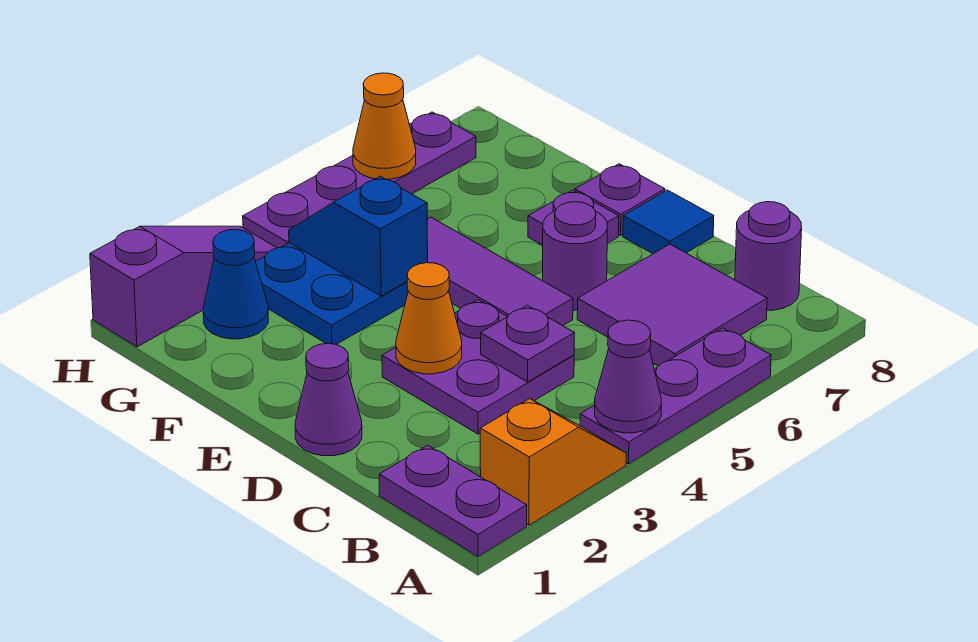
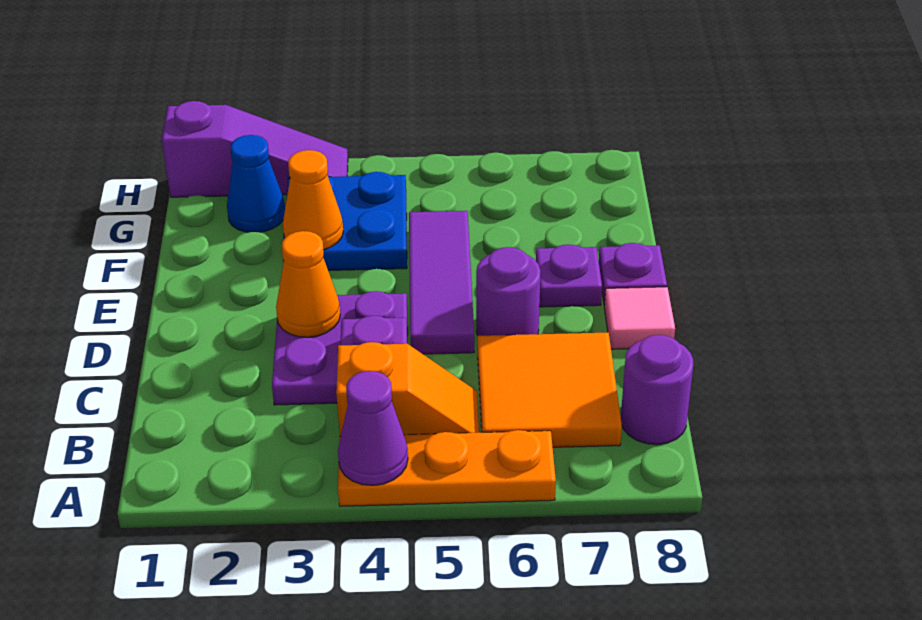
purple 1x2 plate [379,445,527,557] -> none
orange 1x2 slope [480,399,626,525] -> orange 1x2 slope moved to [336,342,479,436]
purple 1x3 plate [580,328,771,464] -> orange 1x3 plate [338,430,556,506]
purple 2x2 tile [577,244,767,366] -> orange 2x2 tile [478,333,622,447]
purple 1x1 cone [295,344,362,456] -> none
blue 1x1 tile [623,190,714,254] -> pink 1x1 tile [604,287,675,349]
blue 1x2 slope [289,176,428,296] -> none
purple 1x4 plate [243,112,476,248] -> none
orange 1x1 cone [353,73,416,179] -> orange 1x1 cone moved to [283,150,343,250]

